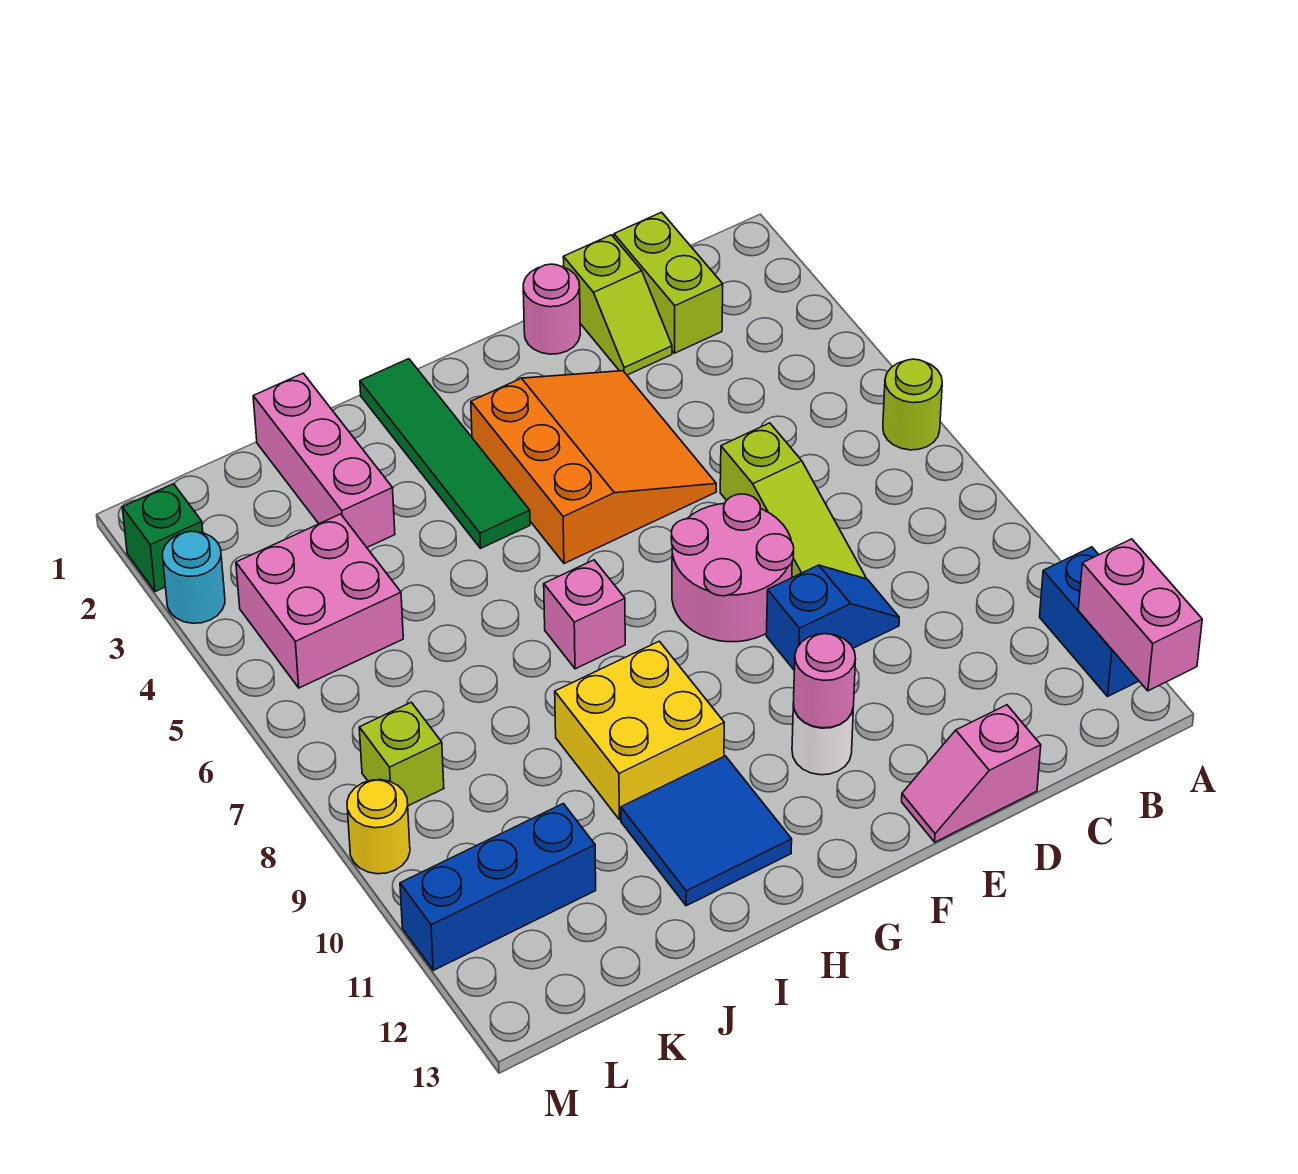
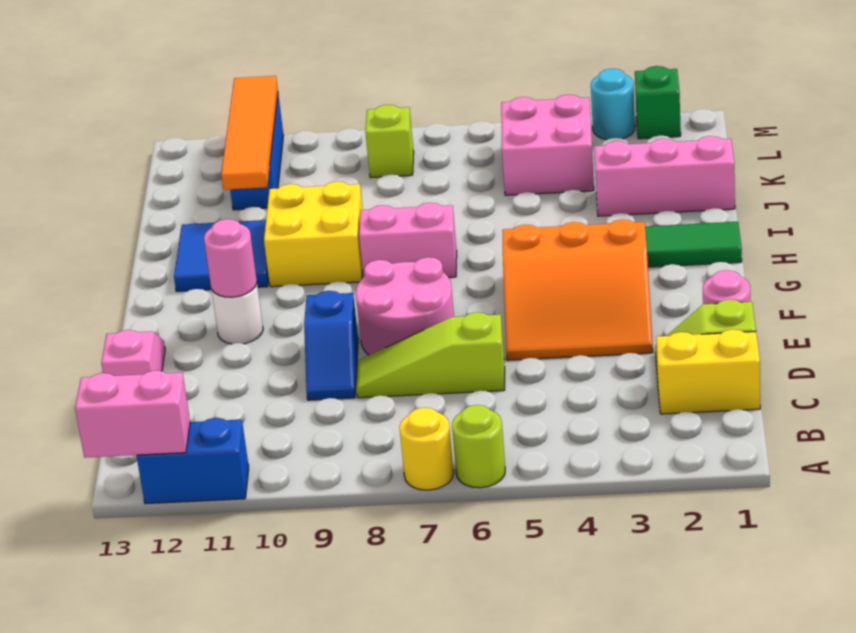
lime 1x2 brick [614,212,723,353] -> yellow 1x2 brick [656,329,760,414]
pink 1x1 brick [544,560,625,669] -> pink 1x2 brick [359,203,457,277]
none -> orange 1x4 tile [221,76,278,190]
yellow 1x1 round brick [347,780,410,874] -> yellow 1x1 round brick moved to [399,408,454,490]

